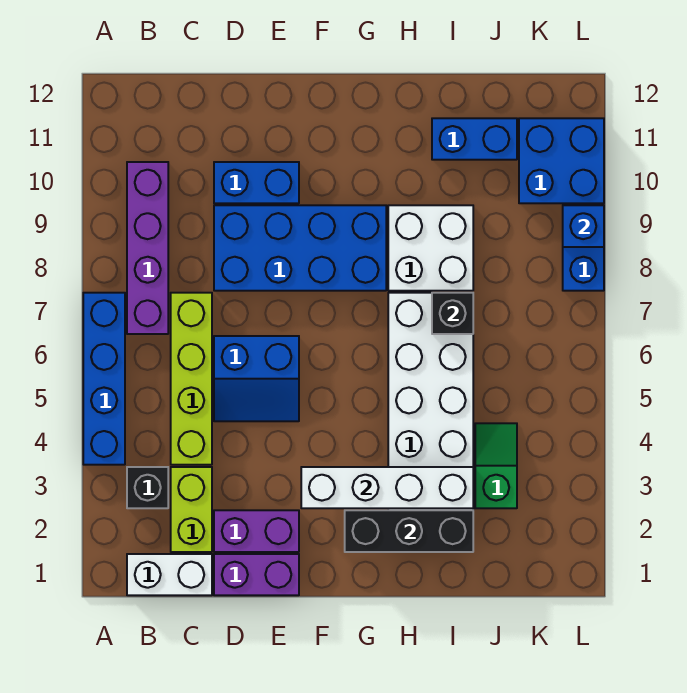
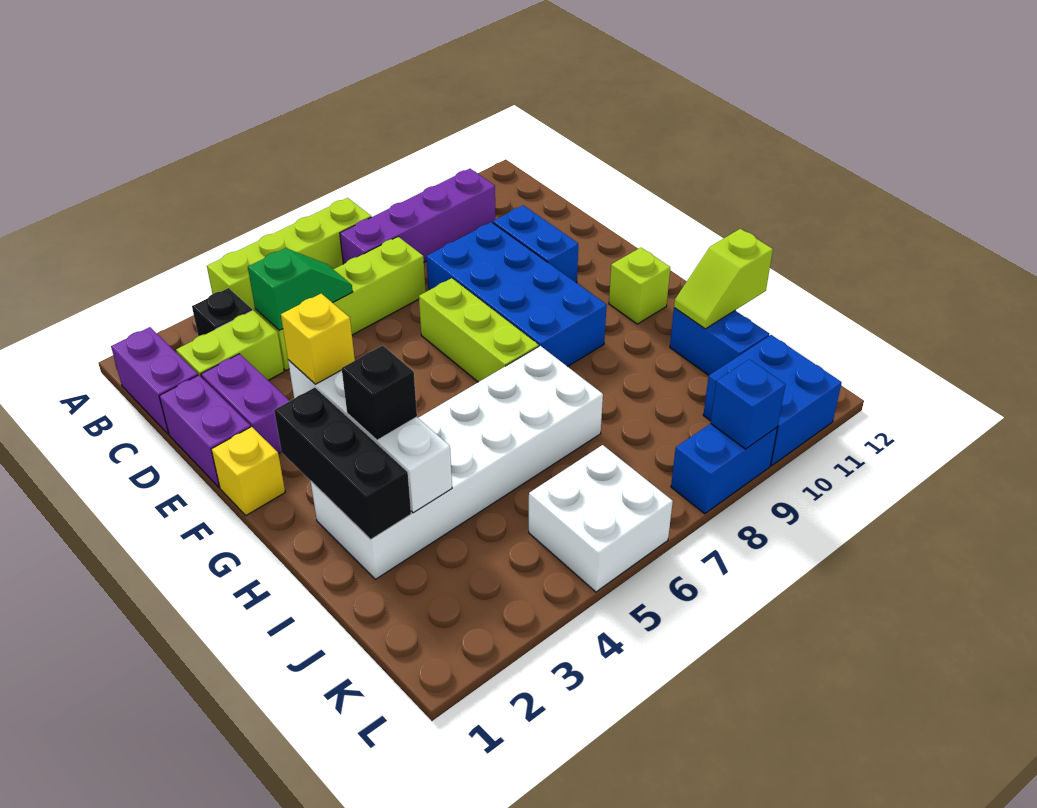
blue 1x4 brick [83,293,125,465] -> lime 1x4 brick [207,198,371,312]
white 1x2 brick [127,554,212,595] -> purple 1x2 brick [111,327,198,434]
blue 2x2 slope [214,336,299,421] -> none
none -> lime 1x3 brick [419,278,539,382]
none -> yellow 1x1 brick [211,427,285,515]
none -> yellow 1x1 brick [281,293,355,384]
none -> lime 1x1 brick [609,248,670,324]
white 2x2 brick [388,205,473,291] -> white 2x2 brick moved to [529,445,673,592]
black 1x1 brick [432,293,473,334] -> black 1x1 brick moved to [342,345,417,440]
none -> lime 1x2 slope [674,229,773,329]
green 1x2 slope [475,423,517,508] -> green 1x2 slope moved to [248,248,353,331]

